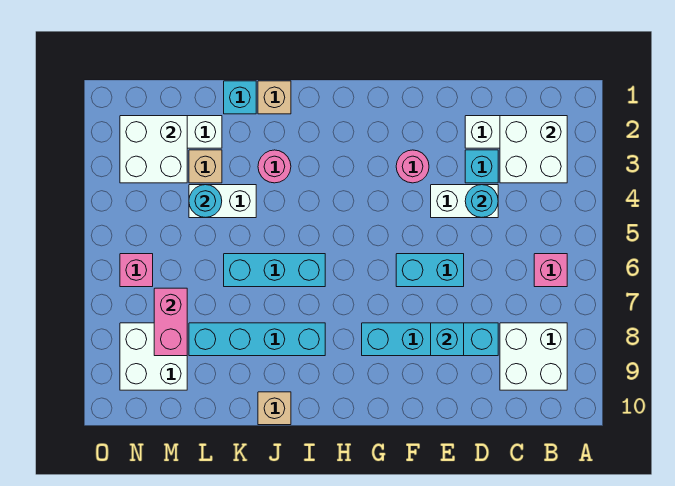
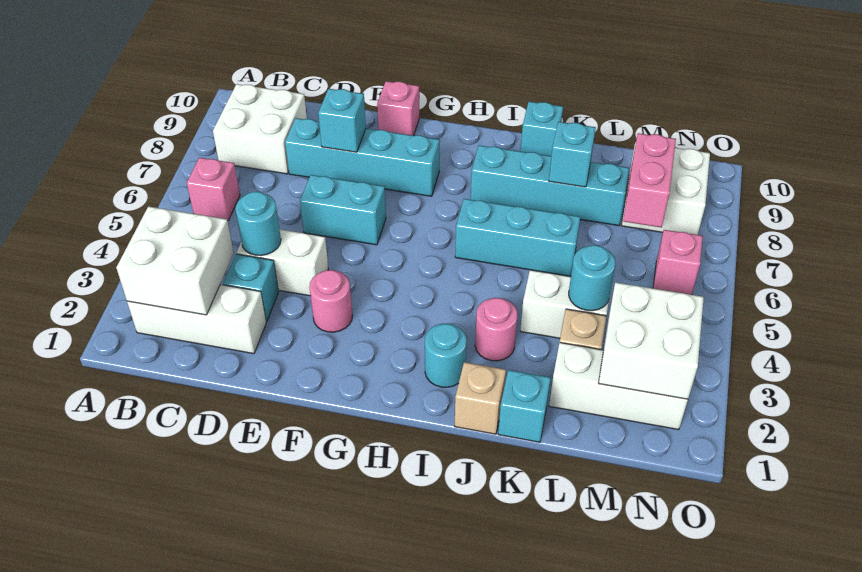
none -> pink 1x1 brick [377,81,419,136]
none -> cyan 1x1 round brick [425,324,467,387]
tan 1x1 brick [258,392,291,425] -> cyan 1x1 brick [521,102,563,156]
none -> cyan 1x1 brick [549,122,596,187]

